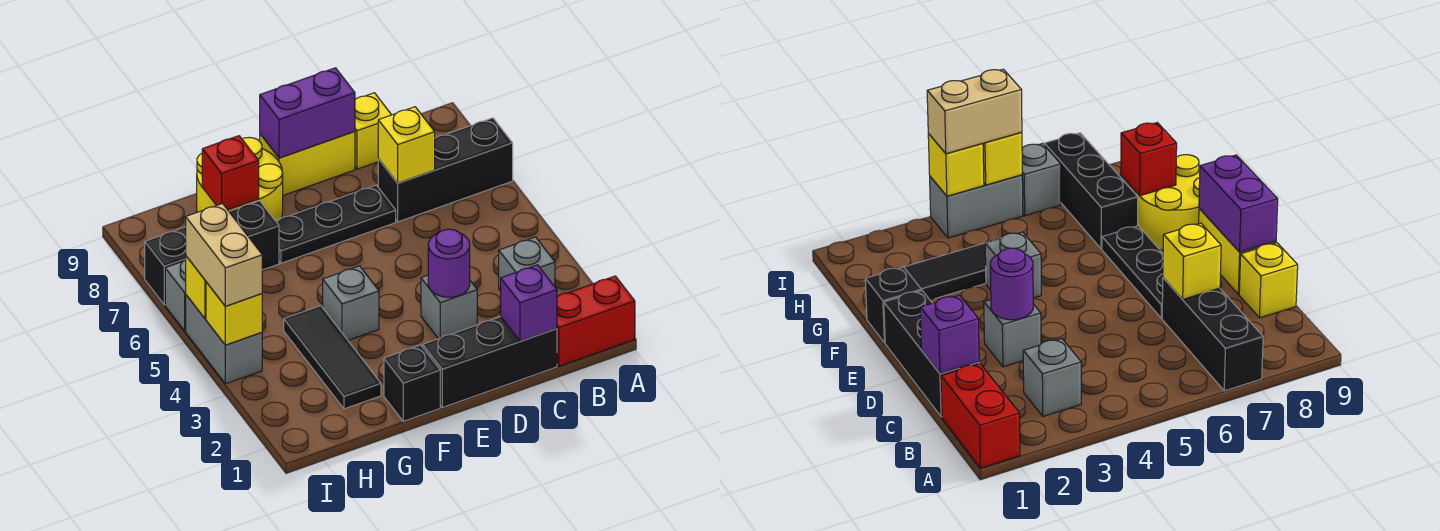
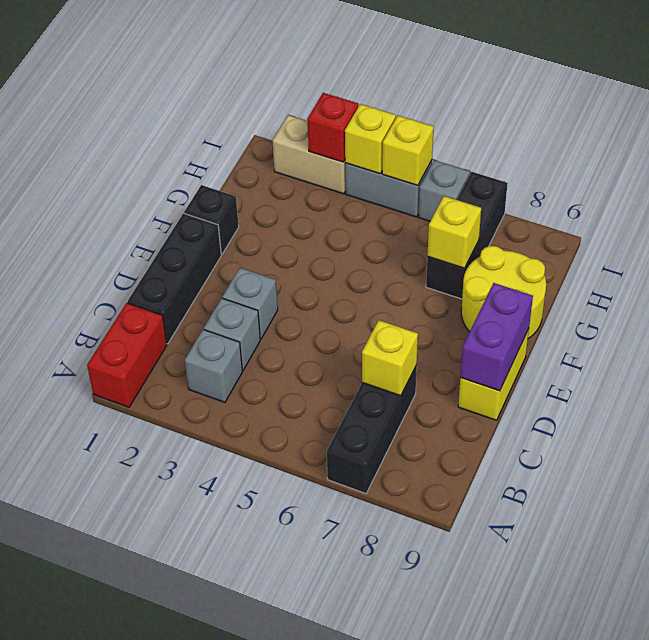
purple 1x1 brick [501,265,557,341] -> none
yellow 1x1 brick [355,93,391,169] -> yellow 1x1 brick moved to [427,196,481,268]
purple 1x1 round brick [428,229,470,297] -> none
black 1x3 plate [276,185,396,263] -> none
grey 1x1 brick [323,266,379,340] -> grey 1x1 brick moved to [204,298,260,370]
black 1x3 tile [284,306,381,409] -> none
red 1x1 brick [202,136,259,210] -> red 1x1 brick moved to [307,93,358,162]
tan 1x2 brick [186,204,262,306] -> tan 1x2 brick moved to [272,115,346,194]

